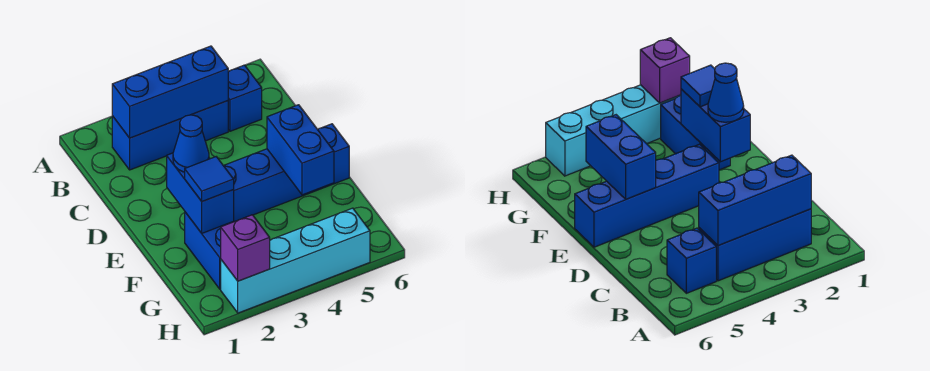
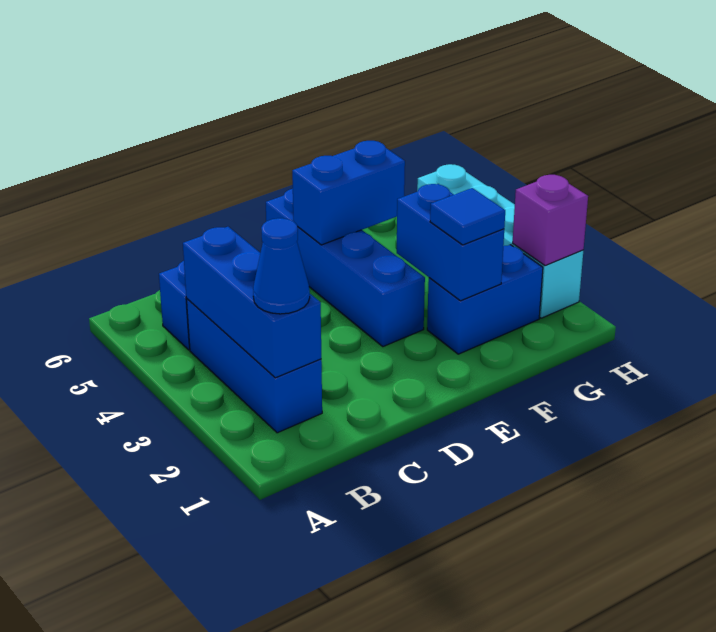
blue 1x2 brick [167,153,234,233] -> blue 1x2 brick turned to [397,184,504,301]
blue 1x1 cone [173,115,209,172] -> blue 1x1 cone moved to [253,218,310,314]

